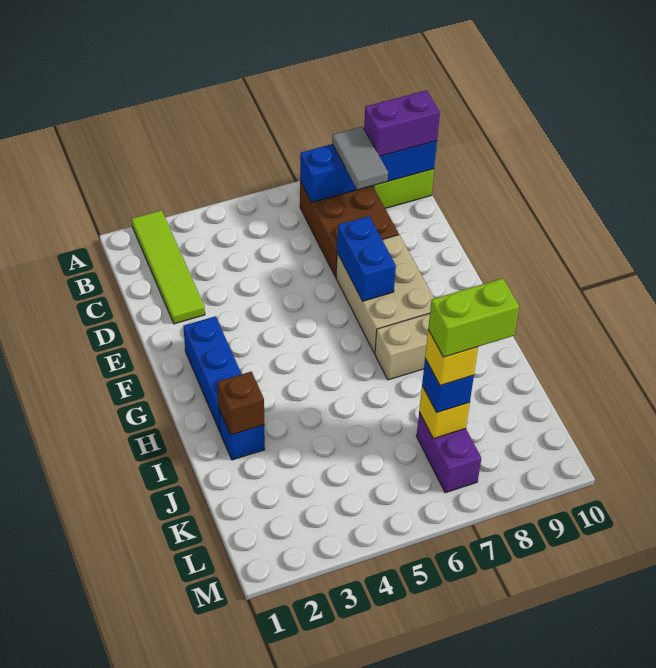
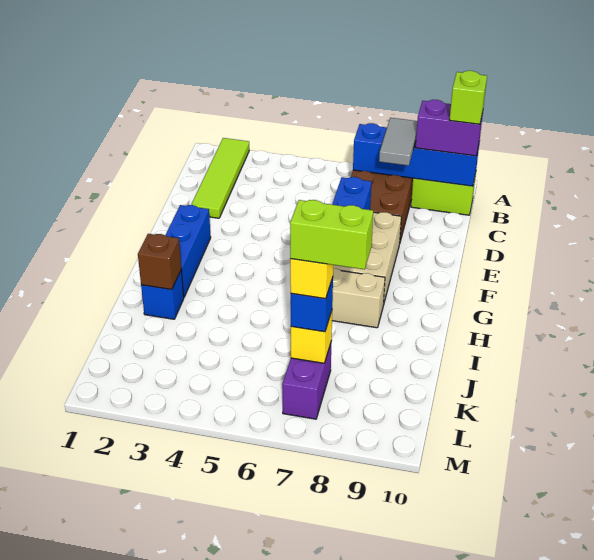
none -> lime 1x1 brick [450,71,487,124]

